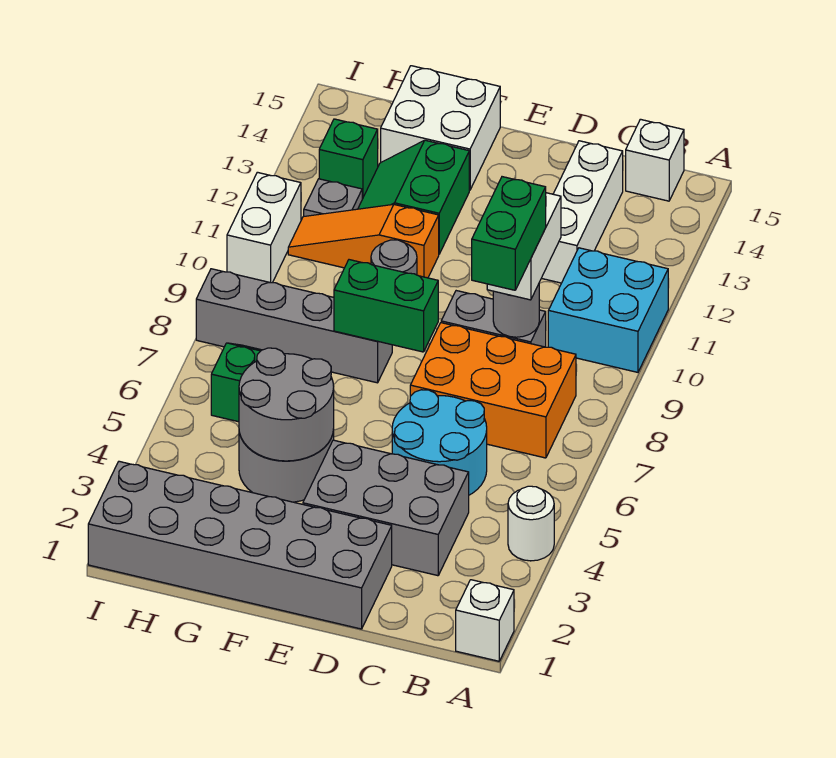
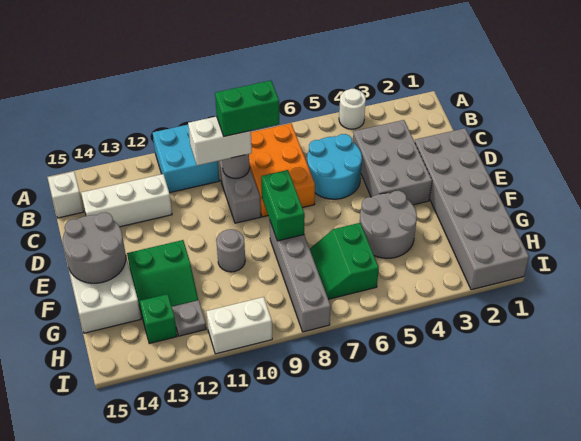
white 1x1 brick [456,580,514,661] -> none
grey 2x2 round brick [239,348,334,461] -> grey 2x2 round brick moved to [63,212,126,283]
orange 1x3 slope [288,204,439,278] -> none

